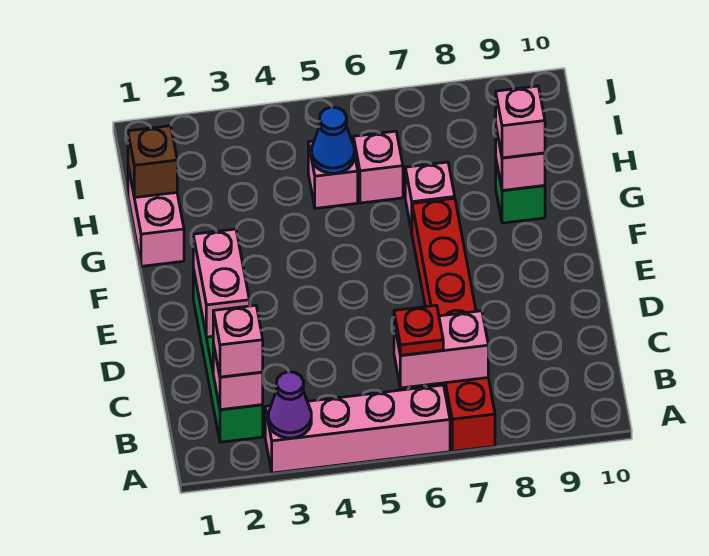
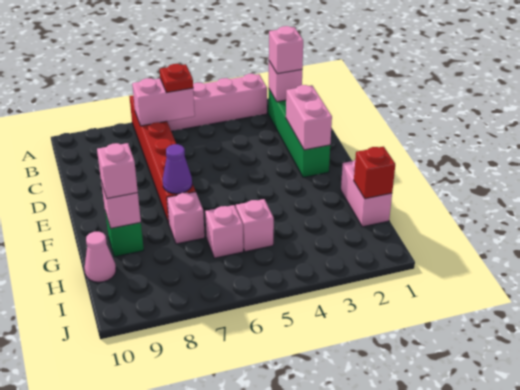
purple 1x1 cone [269,372,311,438] -> purple 1x1 cone moved to [163,144,192,194]
brown 1x1 brick [128,126,177,198] -> red 1x1 brick [354,147,395,199]
blue 1x1 cone [312,107,355,173] -> none
none -> pink 1x1 cone [85,232,116,282]

